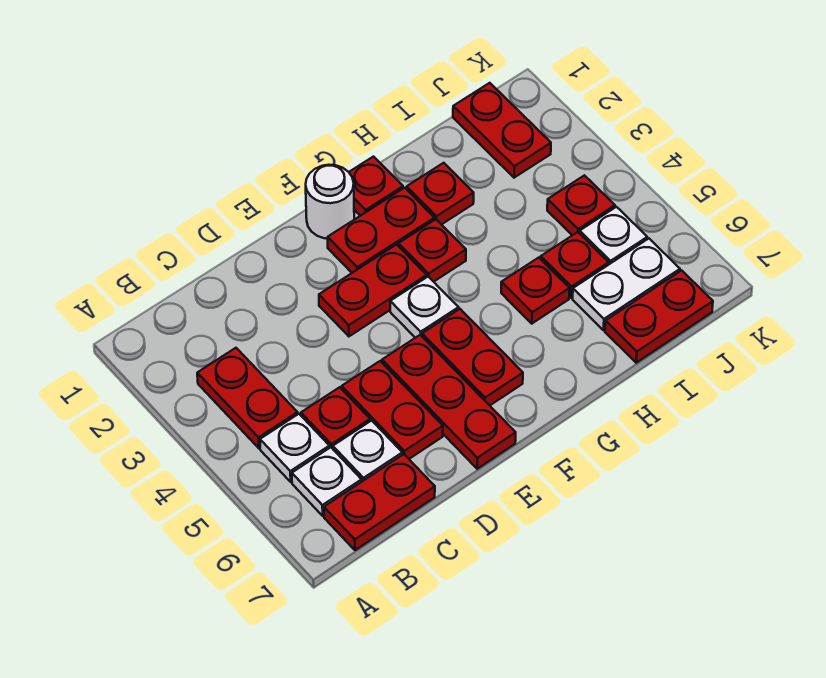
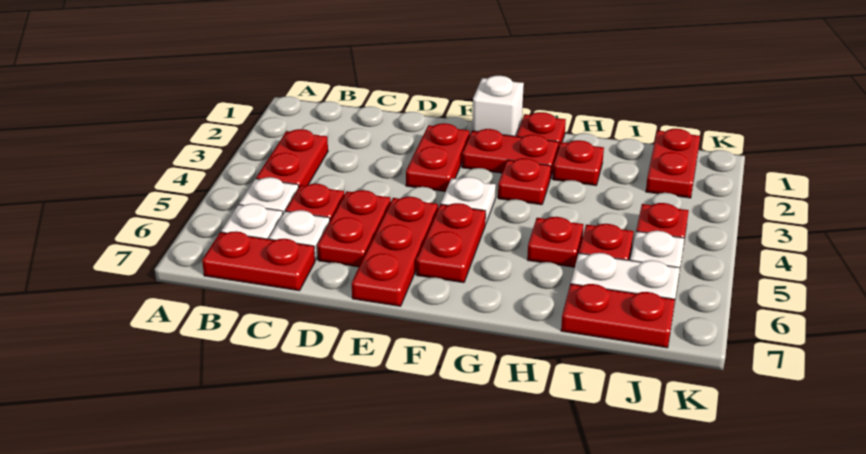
red 1x2 plate [319,245,427,336] -> red 1x2 plate turned to [406,123,470,192]
white 1x1 round brick [306,165,354,239] -> white 1x1 brick [472,76,524,136]

